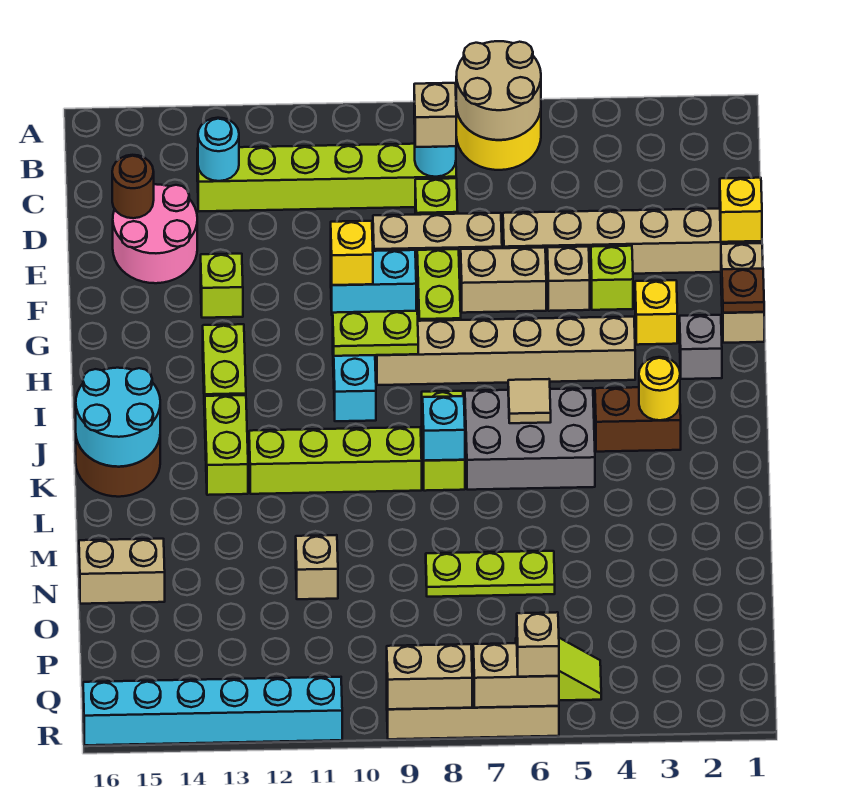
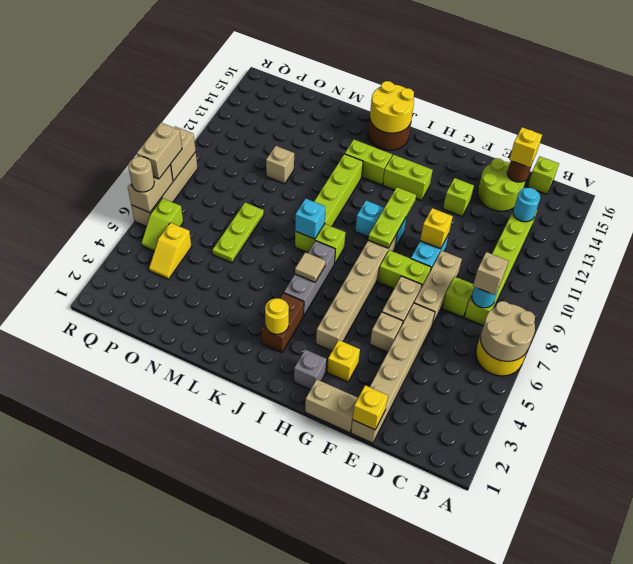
pink 2x2 round brick [113,184,197,283] -> lime 2x2 round brick [478,158,525,211]
none -> yellow 1x1 brick [509,127,542,167]
lime 1x1 brick [591,246,633,310] -> lime 1x1 brick moved to [528,157,559,194]
brown 1x1 plate [722,269,764,313] -> none
lime 1x2 plate [333,311,418,356] -> lime 1x3 plate [368,187,416,248]
grey 2x3 brick [465,388,595,490] -> grey 1x3 brick [284,241,335,315]
cyan 2x2 round brick [76,368,160,467] -> yellow 2x2 round brick [370,81,414,133]
tan 1x2 brick [79,539,165,604] -> tan 1x2 brick moved to [137,123,182,179]
none -> yellow 1x2 slope [149,223,191,279]
tan 1x1 brick [517,612,559,677] -> tan 1x1 round brick [128,157,154,192]
cyan 1x6 brick [83,677,342,745] -> none

